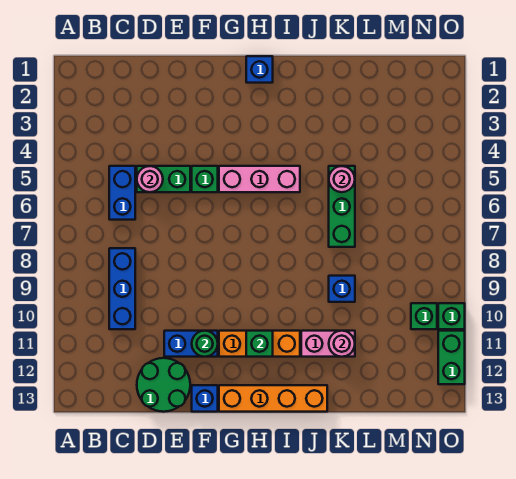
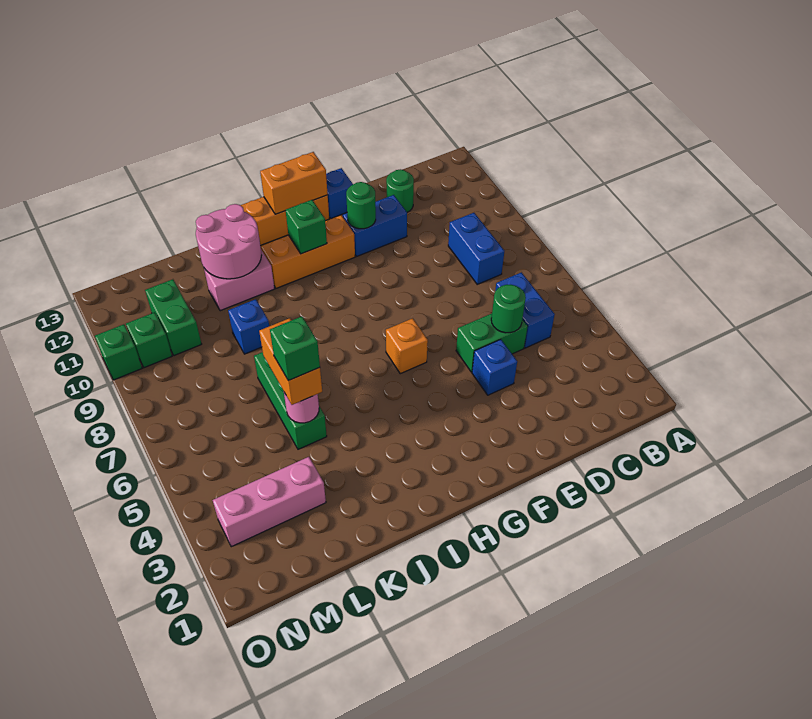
blue 1x3 brick [109,248,135,329] -> blue 1x2 brick [448,213,504,284]
pink 1x1 round brick [137,166,163,192] -> green 1x1 round brick [491,285,526,333]
green 2x2 round brick [137,358,190,412] -> green 1x1 round brick [386,169,414,212]
green 1x1 brick [192,166,218,192] -> green 1x1 brick moved to [270,316,320,381]
pink 1x3 brick [219,166,300,192] -> pink 1x3 brick moved to [213,457,326,547]
none -> orange 1x1 brick [386,318,428,374]
none -> orange 1x2 brick [260,152,328,214]
blue 1x1 brick [246,56,273,83] -> blue 1x1 brick moved to [472,339,517,395]
none -> orange 1x2 brick [259,318,322,405]
pink 1x1 round brick [329,331,355,357] -> pink 2x2 round brick [196,204,262,279]
green 1x2 brick [438,331,465,384] -> green 1x2 brick moved to [145,279,201,356]

